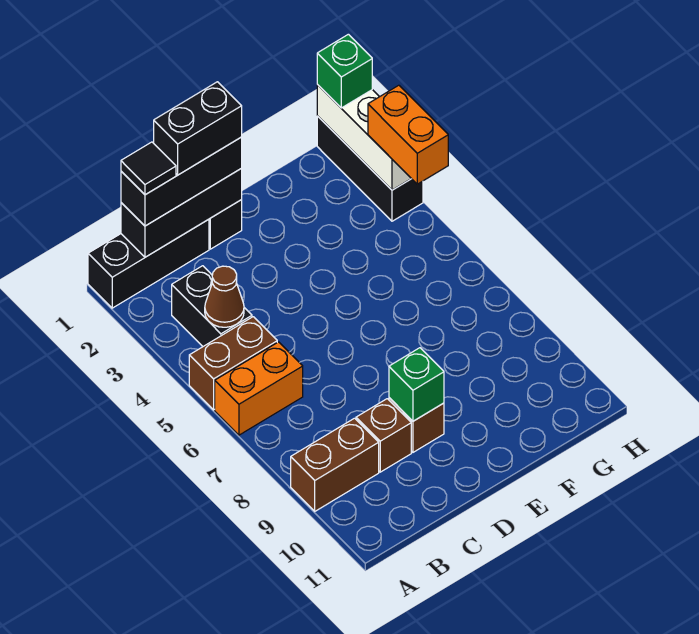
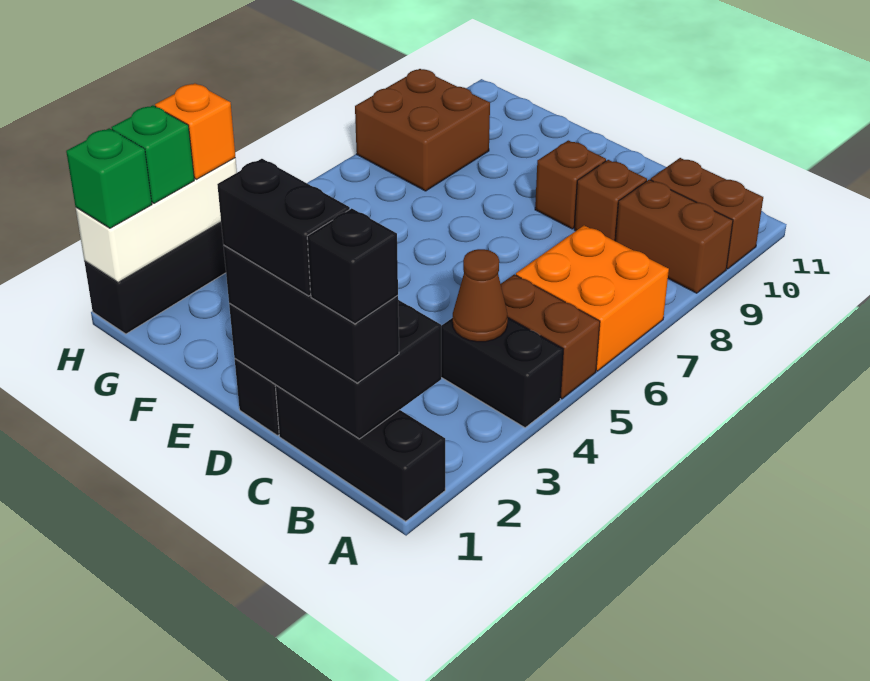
orange 1x2 brick [215,342,303,435] -> orange 2x2 brick [516,225,669,371]
none -> brown 1x2 brick [651,158,763,269]
black 1x3 brick [121,169,242,257] -> black 2x3 brick [229,300,441,439]
black 1x1 tile [121,142,176,195] -> black 1x1 brick [307,208,398,324]
black 1x2 brick [172,266,252,346] -> black 1x2 brick turned to [441,318,563,428]
green 1x1 brick [389,348,444,421] -> green 1x1 brick moved to [111,105,194,203]
none -> brown 2x2 brick [355,69,490,191]
orange 1x2 brick [368,85,448,184] -> orange 1x1 brick [155,83,235,179]

